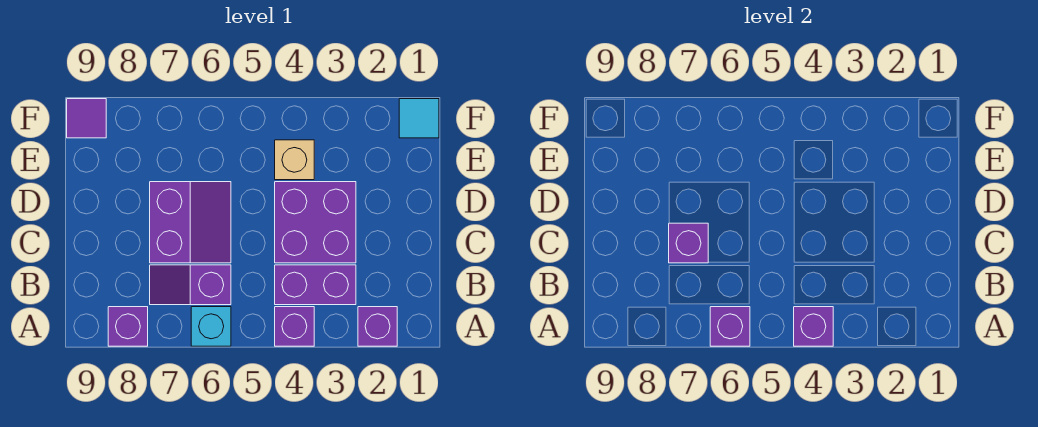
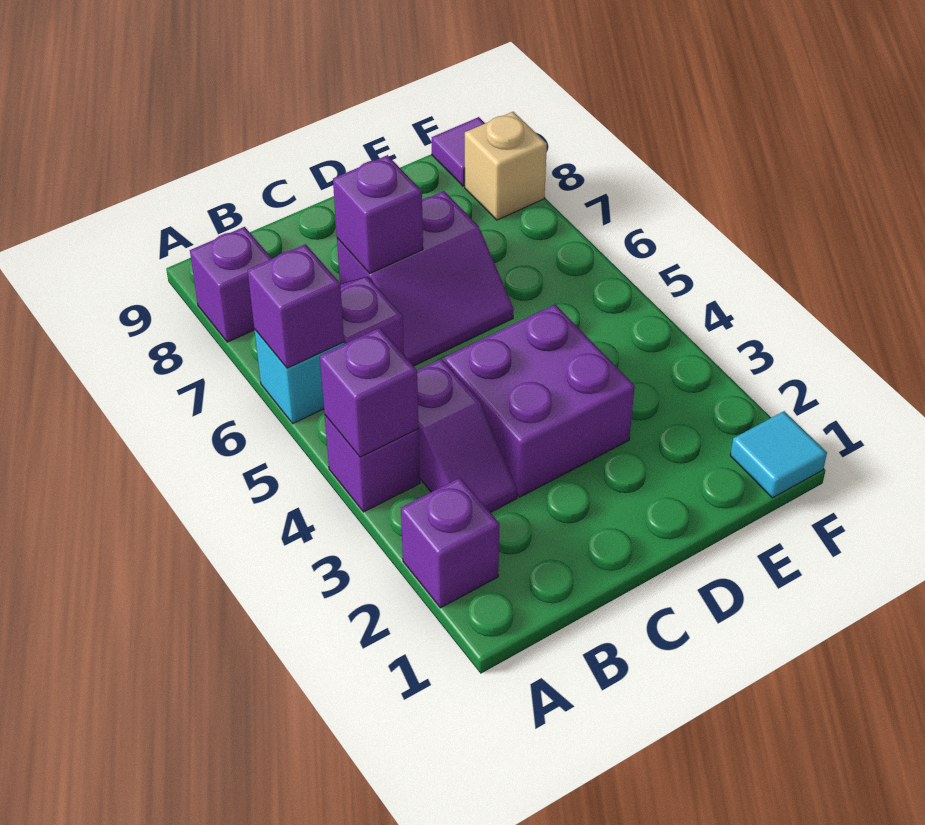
purple 1x2 brick [275,265,356,305] -> purple 1x2 slope [417,359,517,513]
tan 1x1 brick [275,140,314,180] -> tan 1x1 brick moved to [465,112,547,220]

